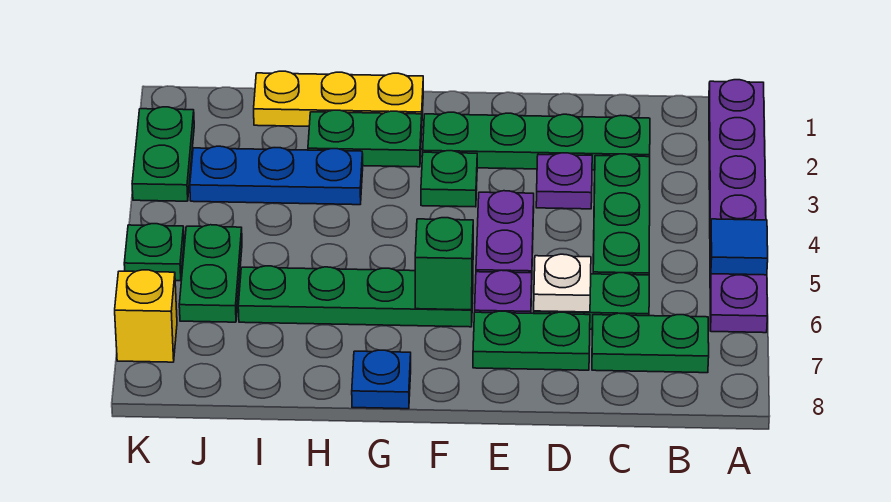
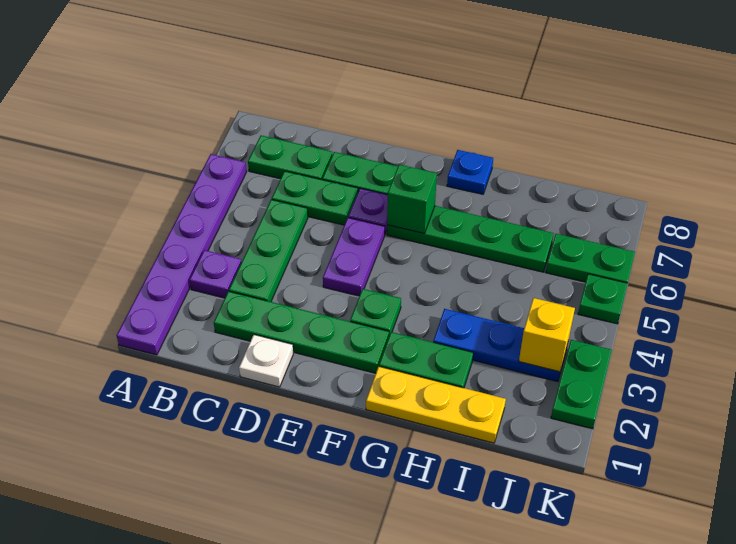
blue 1x1 tile [711,219,768,275] -> none
purple 1x1 plate [536,153,592,209] -> purple 1x1 plate moved to [190,250,242,298]
white 1x1 plate [534,254,591,312] -> white 1x1 plate moved to [239,335,293,387]
green 1x2 plate [179,225,242,322] -> green 1x2 plate turned to [546,234,635,283]
yellow 1x1 brick [115,270,177,362] -> yellow 1x1 brick moved to [519,298,575,372]

